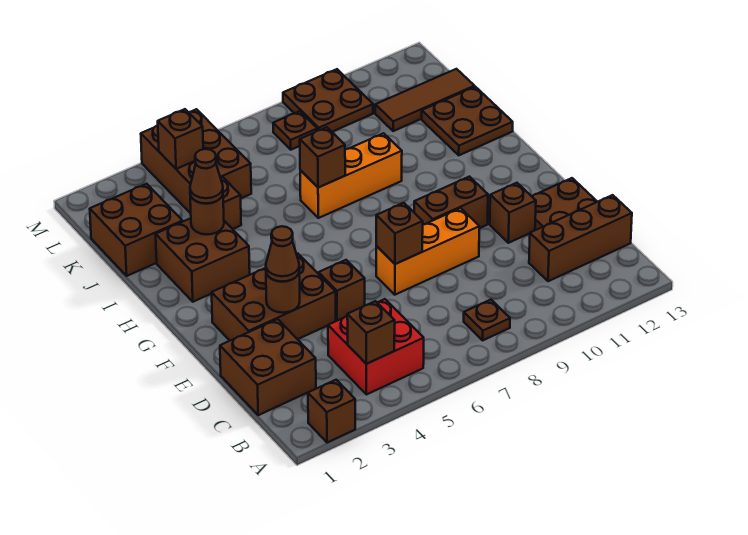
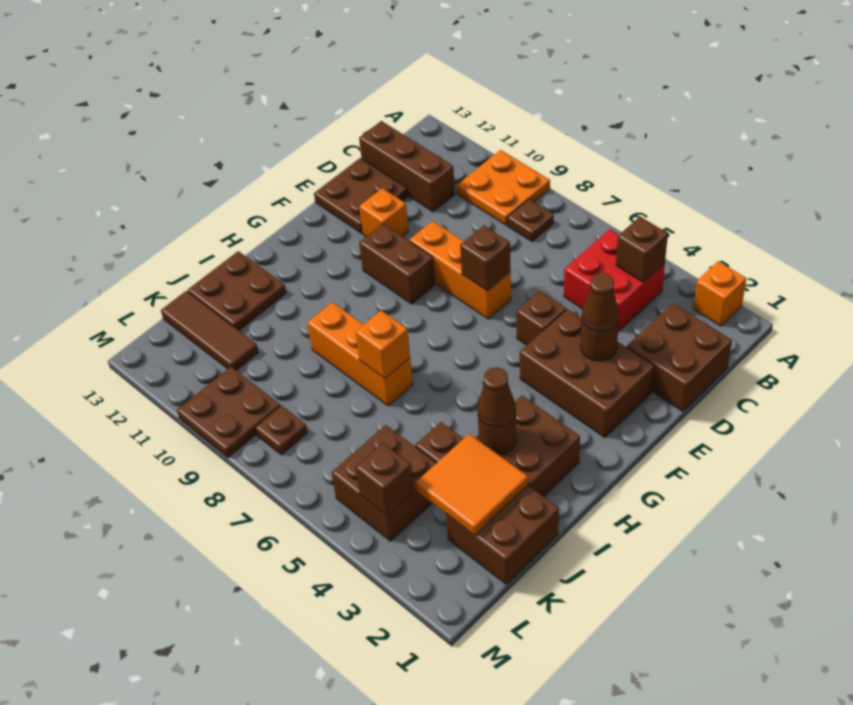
brown 1x1 brick [308,380,355,443] -> orange 1x1 brick [693,261,746,326]
none -> orange 2x2 plate [457,150,550,225]
brown 1x1 brick [490,183,536,243] -> orange 1x1 brick [359,188,408,237]
brown 1x1 brick [300,127,345,188] -> orange 1x1 brick [356,311,410,378]
none -> orange 2x2 tile [416,434,528,535]
brown 2x3 brick [141,109,251,213] -> brown 2x2 brick [332,425,436,541]

